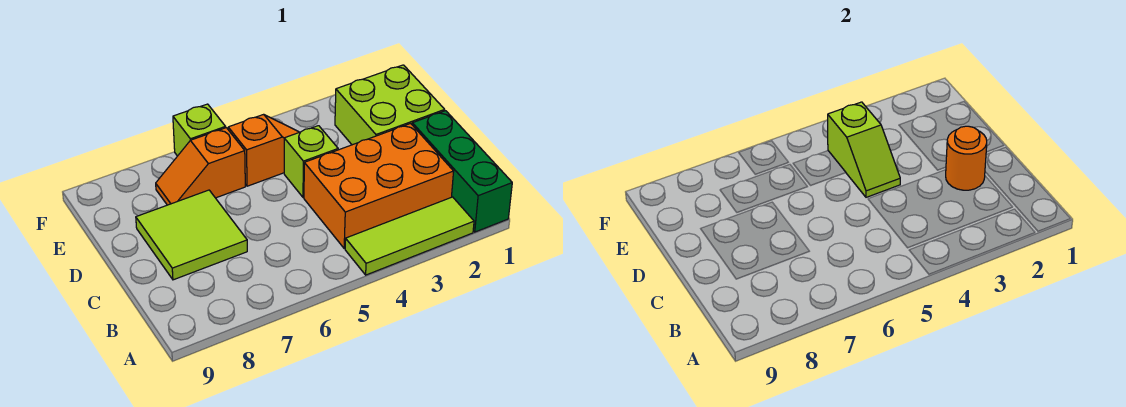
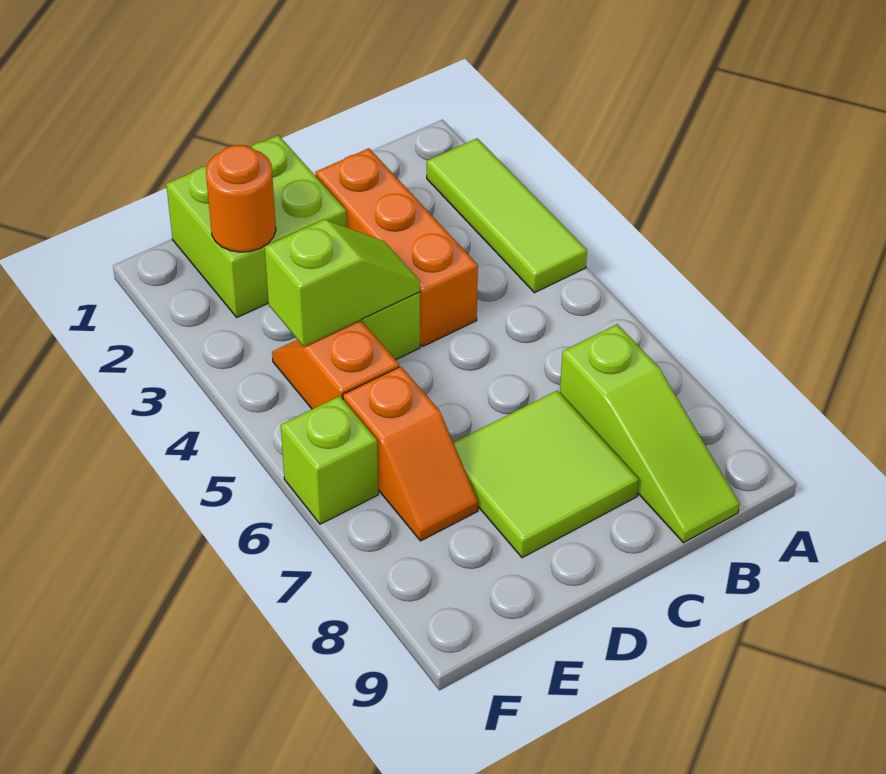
green 1x3 brick [412,111,512,232] -> none
orange 2x3 brick [304,123,454,248] -> orange 1x3 brick [315,148,478,346]
none -> lime 1x3 slope [560,324,740,543]
orange 1x1 round brick [946,126,987,190] -> orange 1x1 round brick moved to [206,145,276,252]

